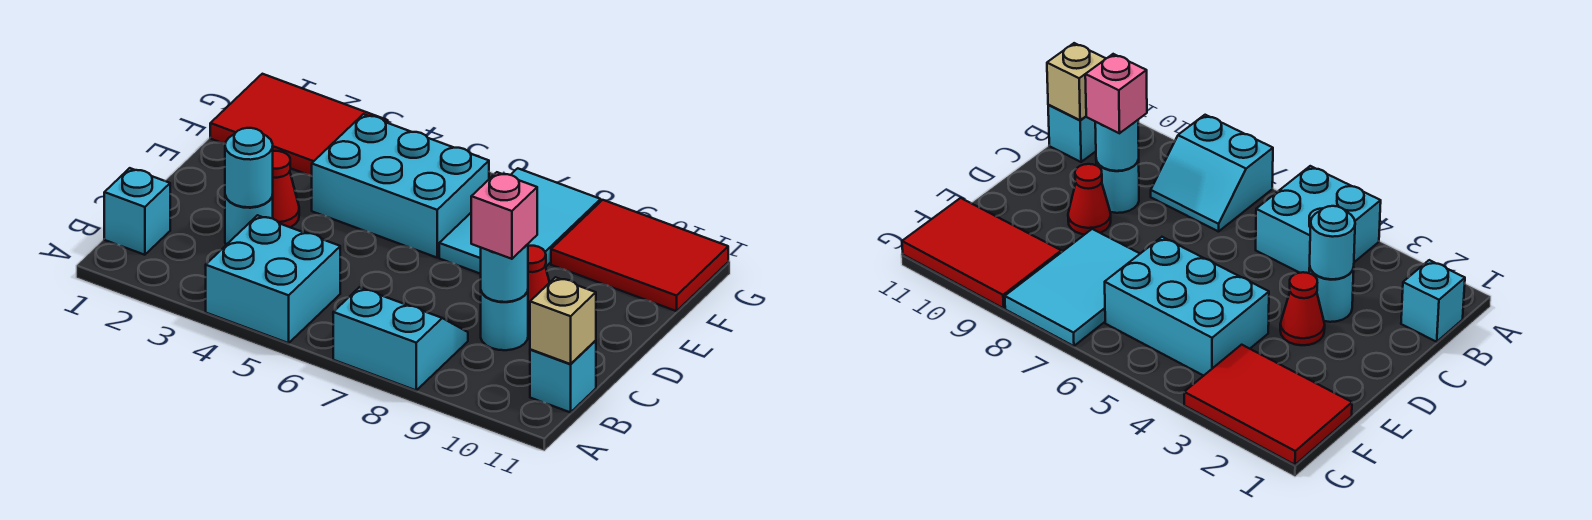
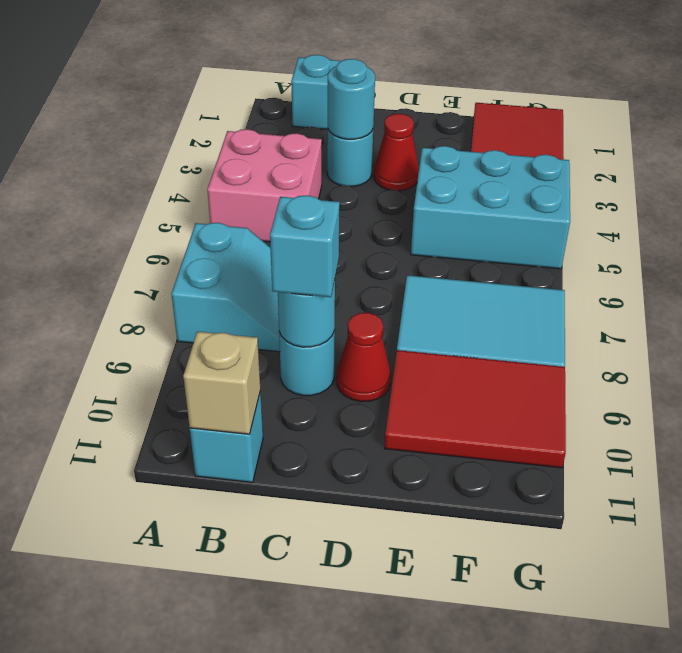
cyan 2x2 brick [206,215,340,343] -> pink 2x2 brick [207,129,322,242]
pink 1x1 brick [471,172,537,259] -> cyan 1x1 brick [270,195,340,297]
cyan 2x3 brick [312,114,489,258] -> cyan 2x3 brick turned to [411,146,570,269]
red 2x3 tile [551,200,728,311] -> red 2x3 tile turned to [384,350,566,468]

